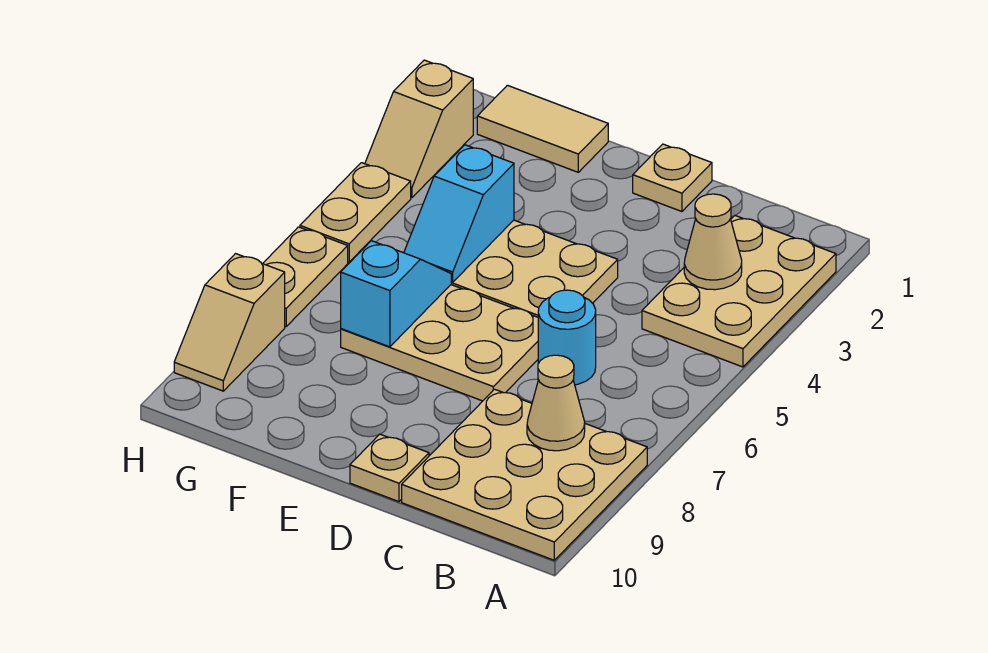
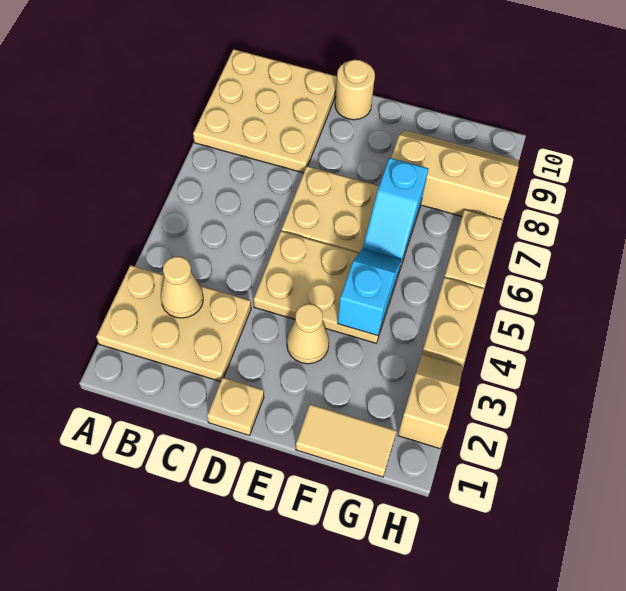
tan 2x3 plate [642,216,836,367] -> tan 2x3 plate turned to [96,265,251,382]
tan 1x1 cone [527,355,585,451] -> tan 1x1 cone moved to [287,304,329,364]
cyan 1x1 round brick [538,290,596,385] -> none
tan 1x1 plate [350,434,429,502] -> tan 1x1 round brick [335,60,375,120]
tan 1x2 slope [174,254,285,391] -> tan 2x3 slope [391,130,519,220]

